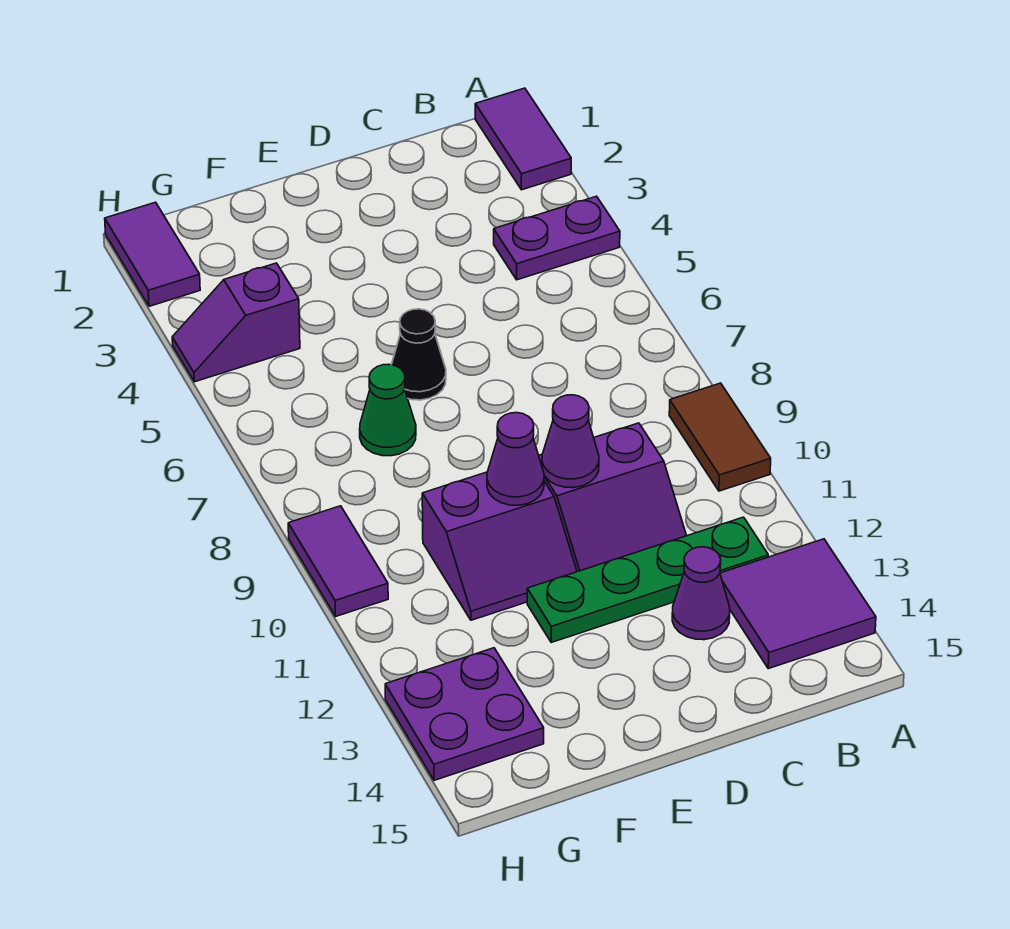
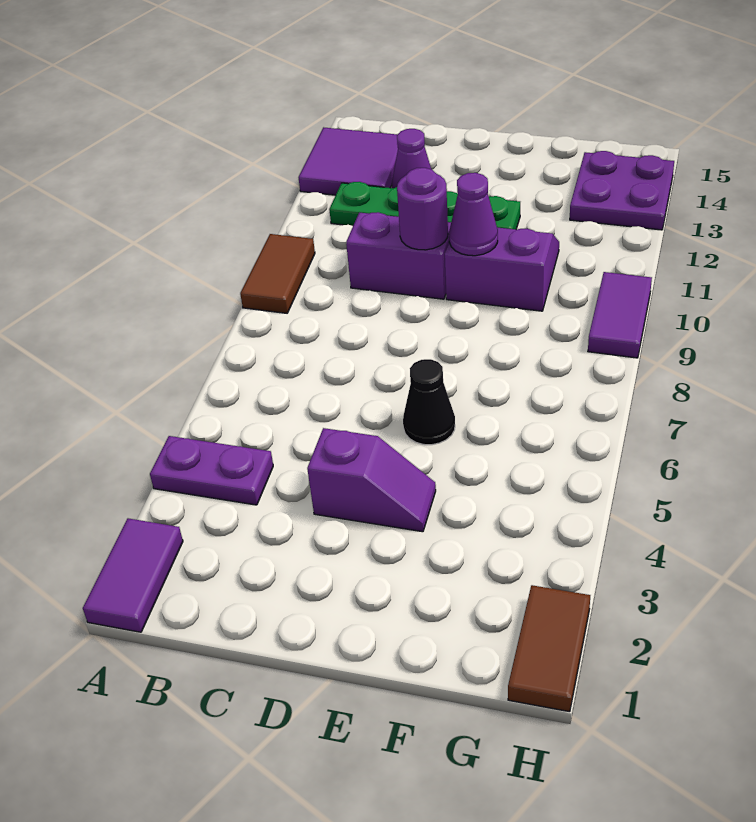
purple 1x1 cone [542,395,599,488] -> purple 1x1 round brick [397,168,448,250]
green 1x1 cone [360,364,416,456] -> none
purple 1x2 slope [172,263,300,382] -> purple 1x2 slope moved to [307,428,436,532]
purple 1x2 tile [105,202,200,306] -> brown 1x2 tile [508,585,590,712]

